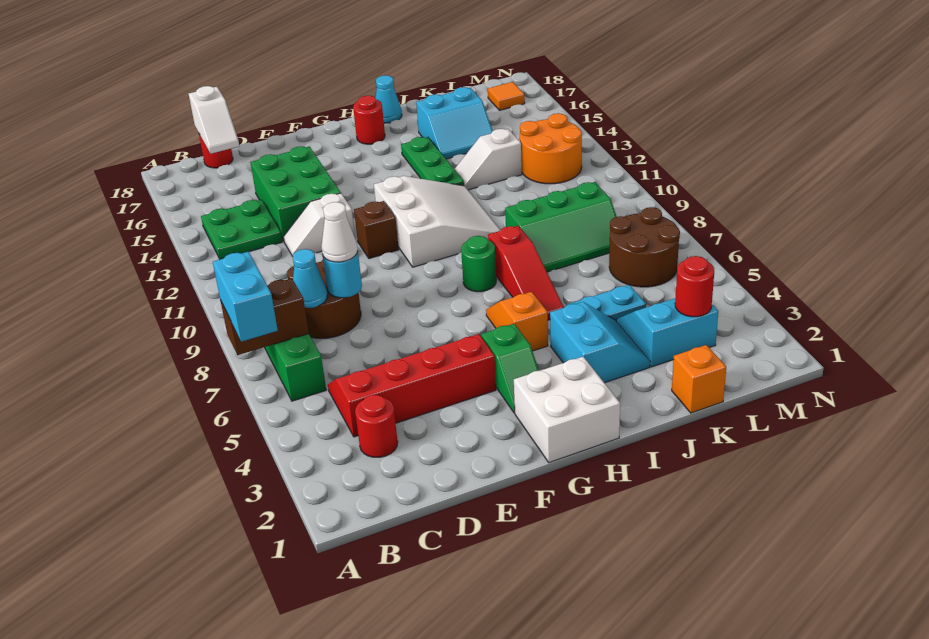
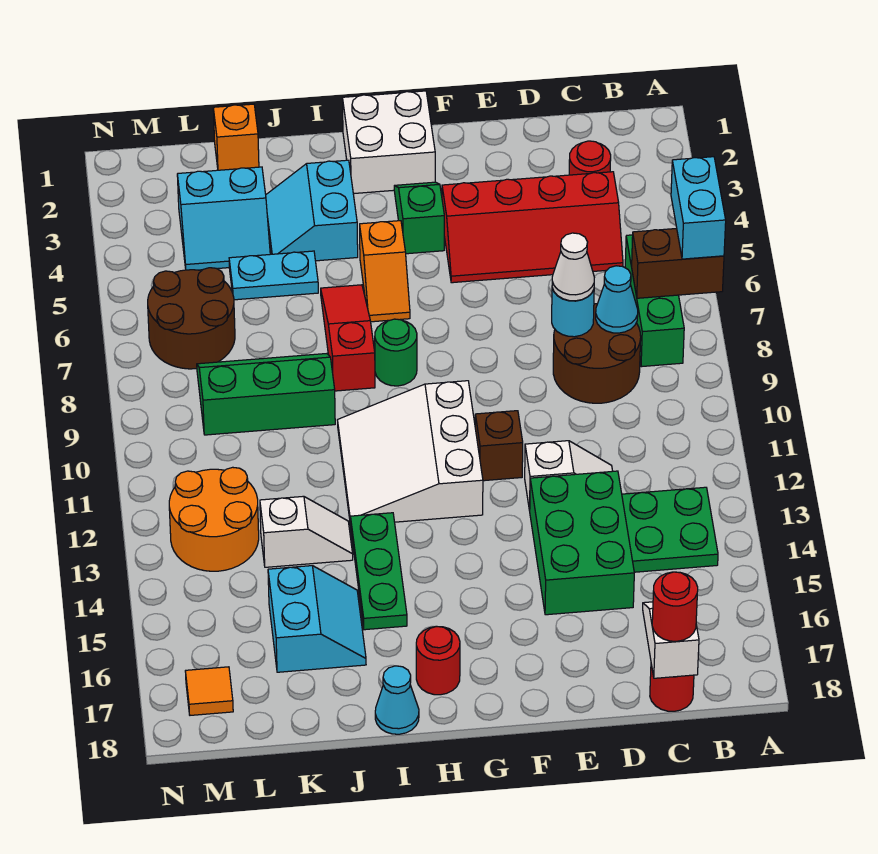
cyan 2x2 slope [416,87,493,159] -> cyan 2x2 slope turned to [268,566,366,672]
red 1x1 round brick [675,256,714,317] -> red 1x1 round brick moved to [652,572,698,641]

